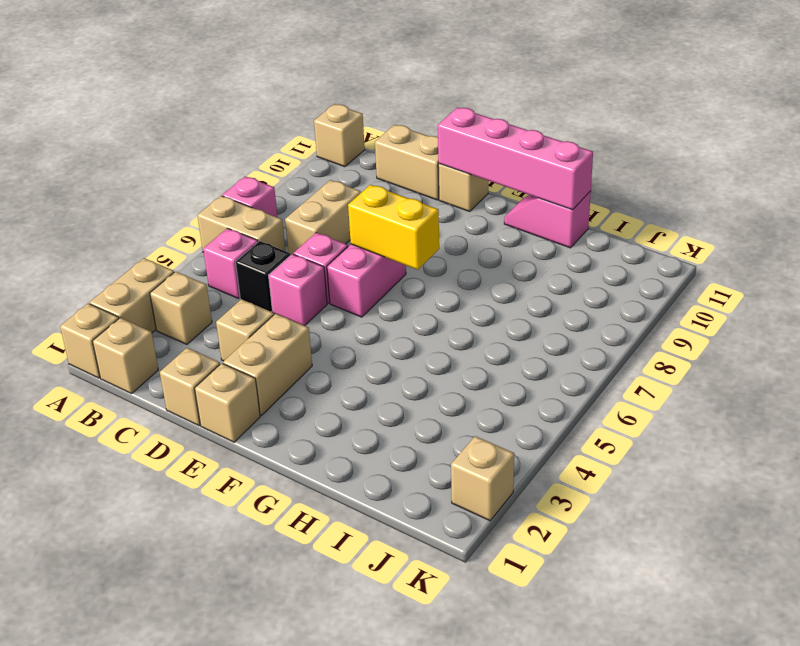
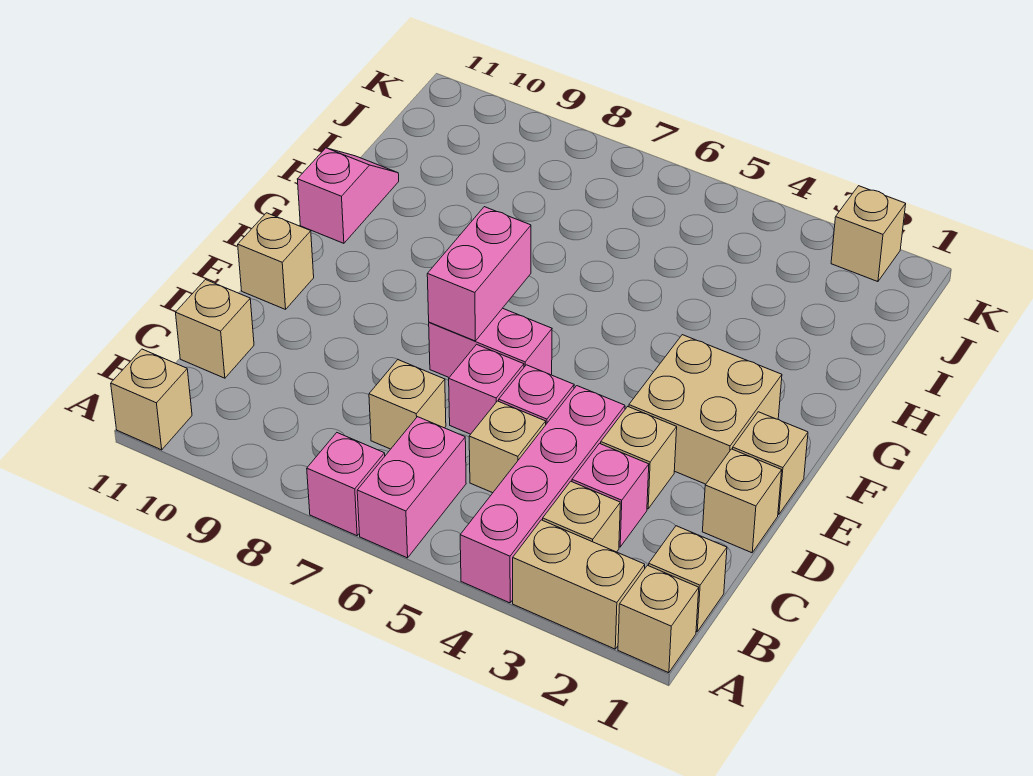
tan 1x2 brick [197,196,285,252] -> pink 1x2 brick [357,417,466,558]
pink 1x1 brick [203,228,258,298] -> pink 1x1 brick moved to [572,444,649,547]
black 1x1 brick [236,241,291,312] -> tan 1x1 brick [469,401,546,493]
tan 1x2 brick [285,180,361,255] -> tan 1x1 brick [369,360,446,449]
tan 1x2 brick [375,125,439,200] -> tan 1x1 brick [176,280,254,378]
tan 1x2 brick [223,314,312,415] -> tan 2x2 brick [629,335,782,484]
yellow 1x2 brick [348,185,439,270] -> pink 1x2 brick [427,207,531,341]
pink 1x4 brick [438,107,593,210] -> pink 1x4 brick moved to [460,386,625,603]
pink 1x2 slope [504,191,591,248] -> pink 1x2 slope turned to [297,148,399,243]

